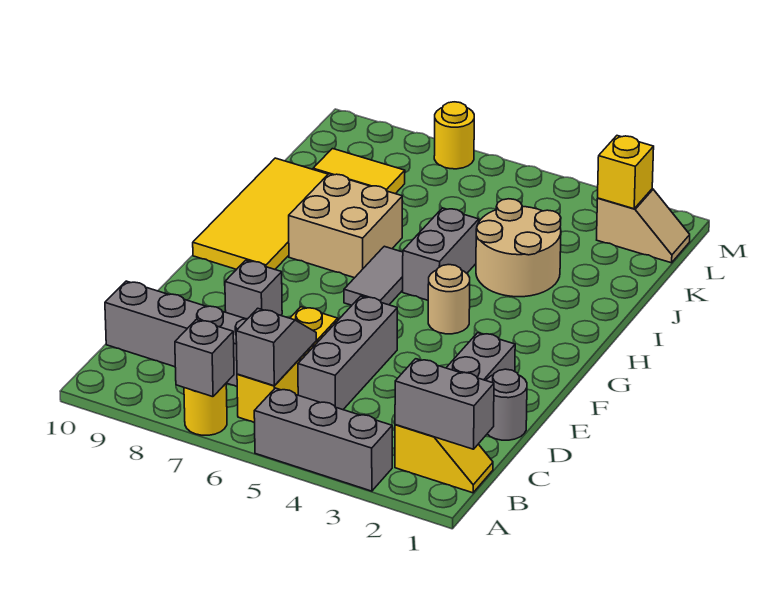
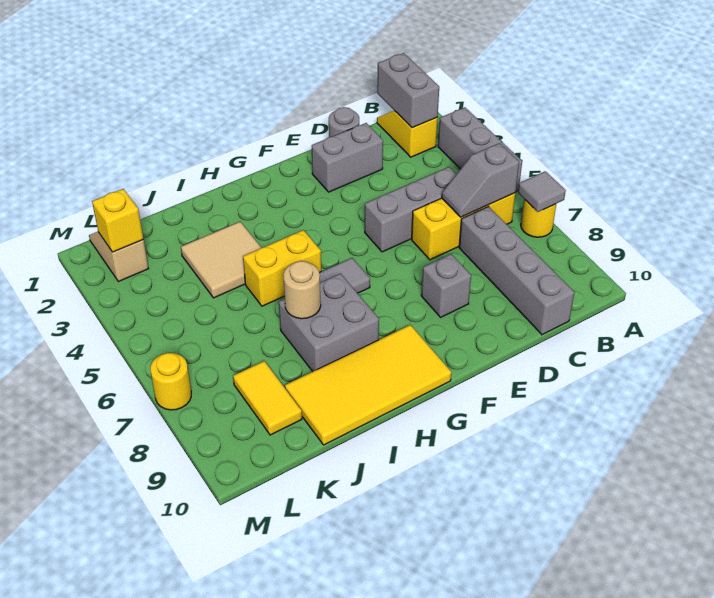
grey 1x1 brick [175,320,234,397] -> grey 1x1 tile [518,171,566,212]
tan 1x1 round brick [428,265,470,334] -> tan 1x1 round brick moved to [283,261,321,319]
grey 1x2 brick [403,208,479,300] -> yellow 1x2 brick [243,230,321,306]
tan 2x2 brick [289,174,402,278] -> grey 2x2 brick [279,274,379,372]
tan 2x2 round brick [476,199,561,297] -> tan 2x2 tile [181,222,261,298]

